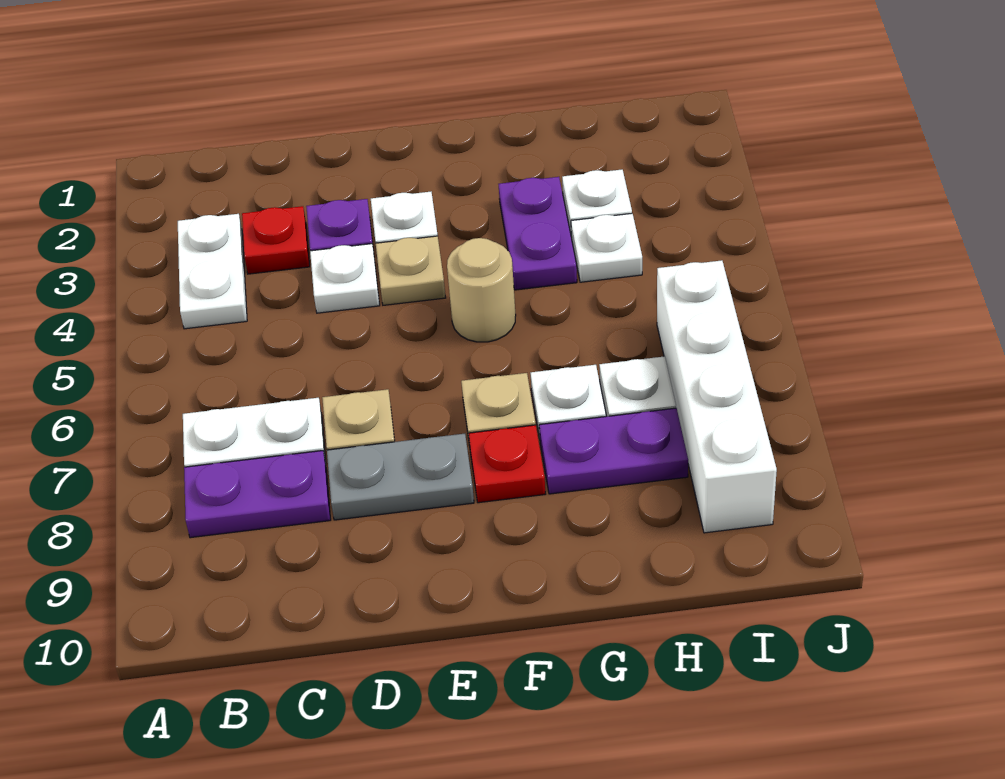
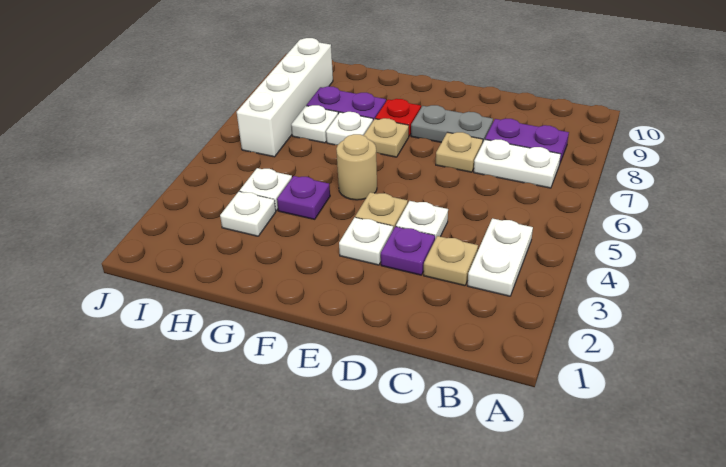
red 1x1 plate [242,206,310,274] -> tan 1x1 plate [424,236,478,286]
purple 1x2 plate [499,177,577,290] -> purple 1x1 plate [277,176,330,219]

